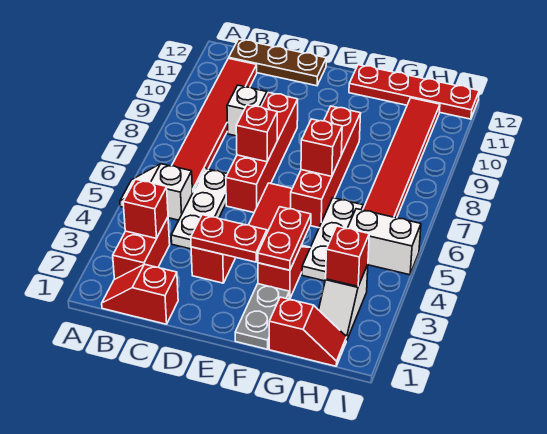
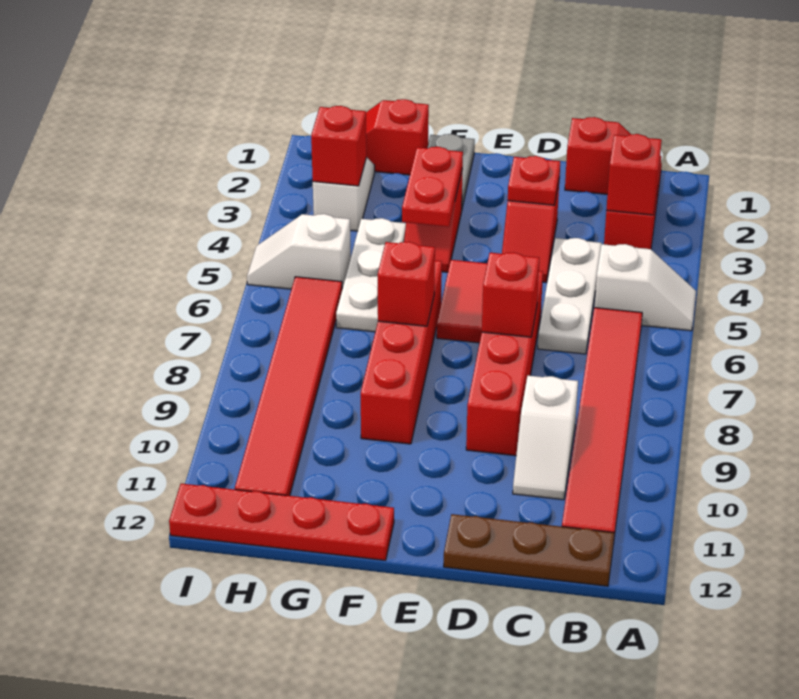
red 1x2 plate [191,215,267,262] -> red 1x1 plate [508,156,560,205]
white 1x2 brick [347,209,421,275] -> white 1x2 slope [247,214,351,289]

